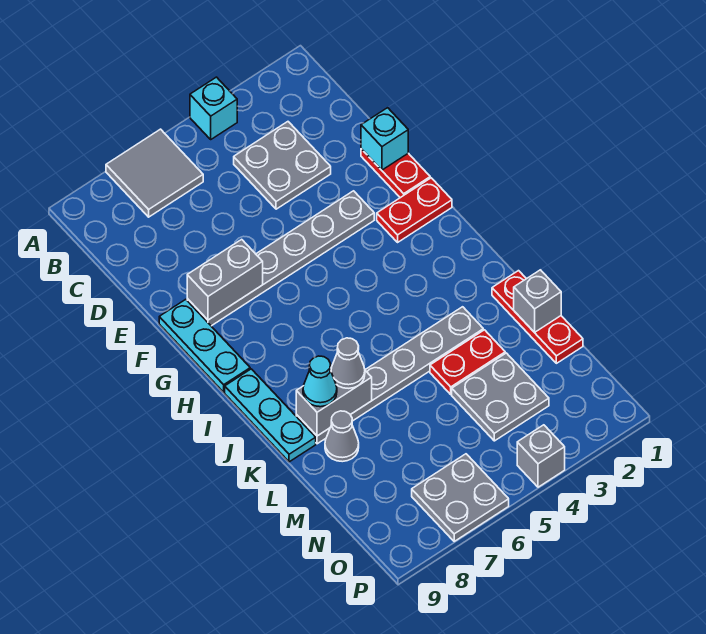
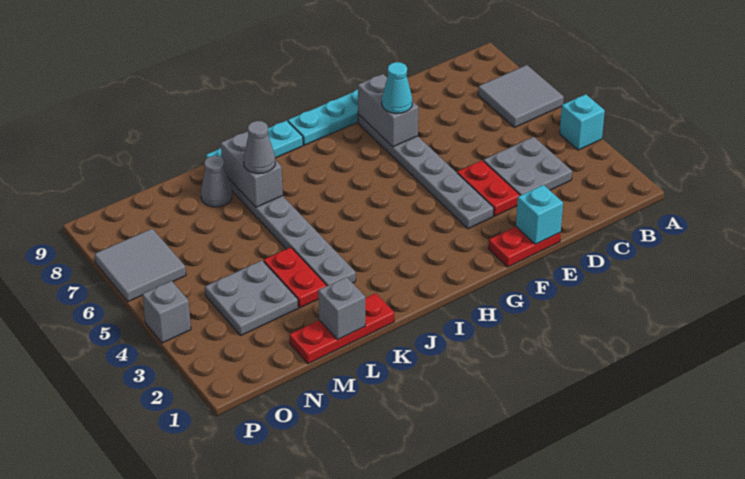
red 1x2 plate [377,178,452,242] -> red 1x2 plate moved to [457,160,520,216]
cyan 1x1 cone [303,356,337,407] -> cyan 1x1 cone moved to [382,62,412,114]
grey 2x2 plate [412,454,509,541] -> grey 2x2 tile [94,229,186,302]

